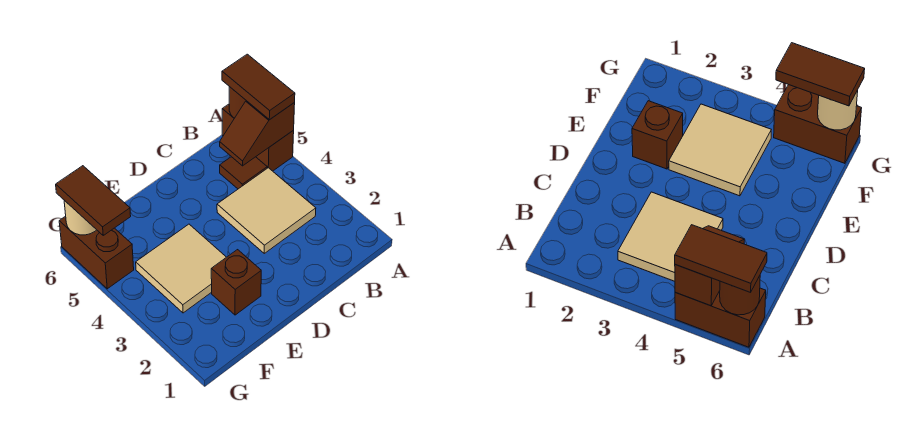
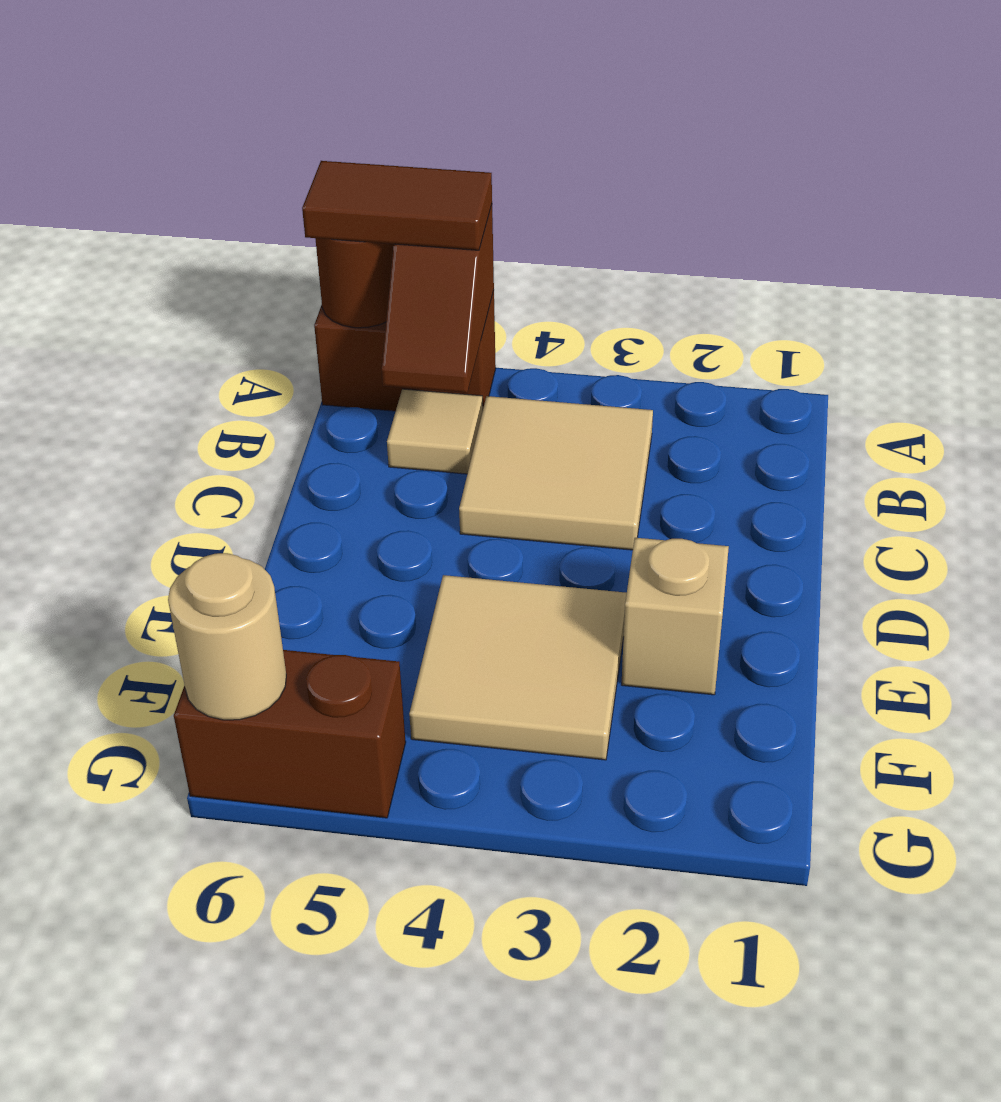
brown 1x1 tile [220,157,267,189] -> tan 1x1 tile [387,389,483,474]
brown 1x1 brick [211,250,261,315] -> tan 1x1 brick [621,538,729,695]
brown 1x2 tile [56,166,131,235] -> none

